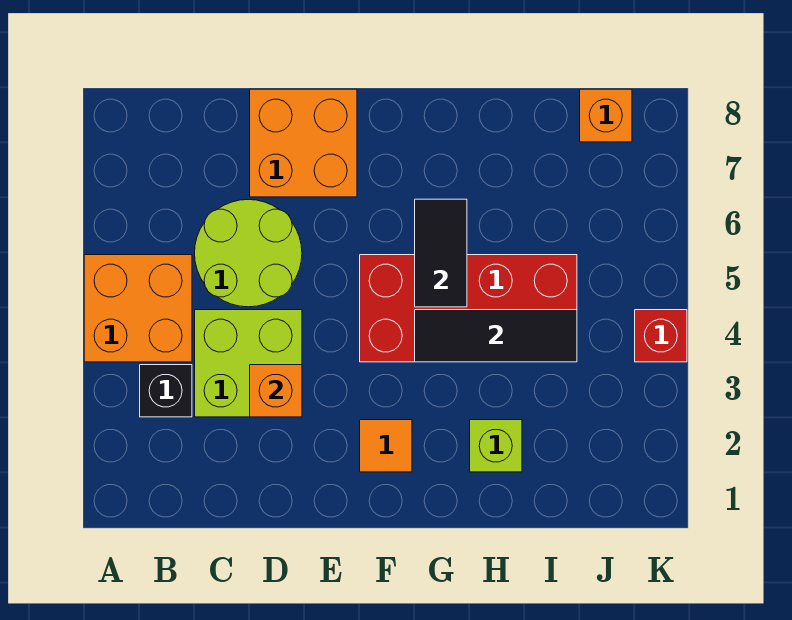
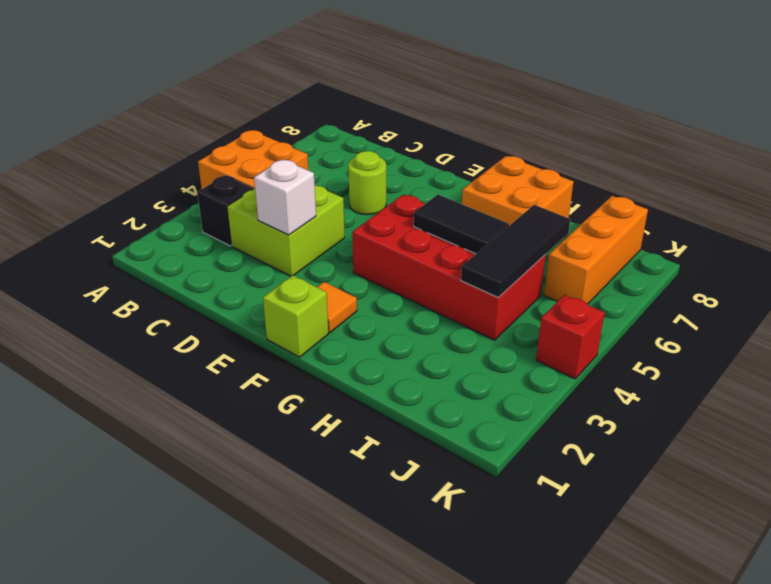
lime 2x2 round brick [195,200,302,307] -> lime 1x1 round brick [348,151,386,215]
orange 1x1 brick [250,365,302,417] -> white 1x1 brick [254,159,316,235]
orange 2x2 brick [250,89,357,197] -> orange 2x2 brick moved to [462,156,573,226]
black 1x3 tile [415,310,577,362] -> black 1x3 tile turned to [461,205,570,297]
black 1x2 tile [415,199,467,307] -> black 1x2 tile turned to [414,195,509,254]
lime 1x1 brick [470,420,522,472] -> lime 1x1 brick moved to [263,275,328,357]
orange 1x1 brick [580,89,632,142] -> orange 1x3 brick [544,196,648,304]

